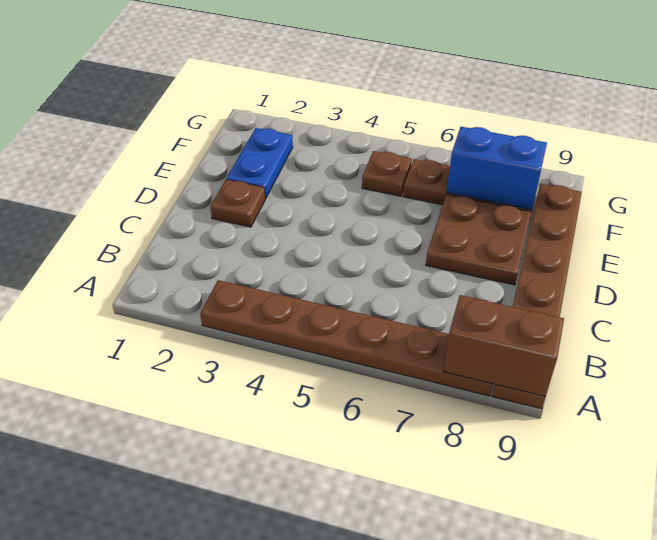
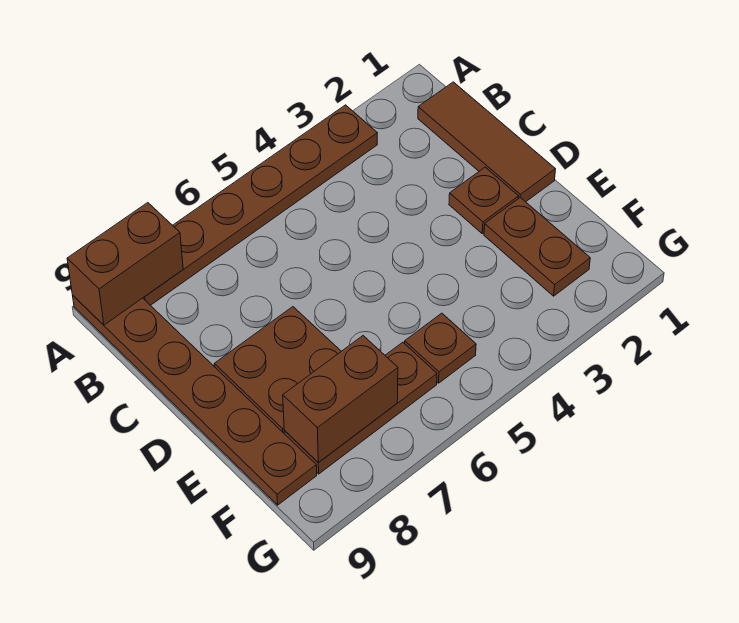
none -> brown 1x3 tile [418,82,555,202]
blue 1x2 plate [227,128,293,198] -> brown 1x2 plate [484,198,590,296]
blue 1x2 brick [447,127,547,210] -> brown 1x2 brick [283,336,398,463]

